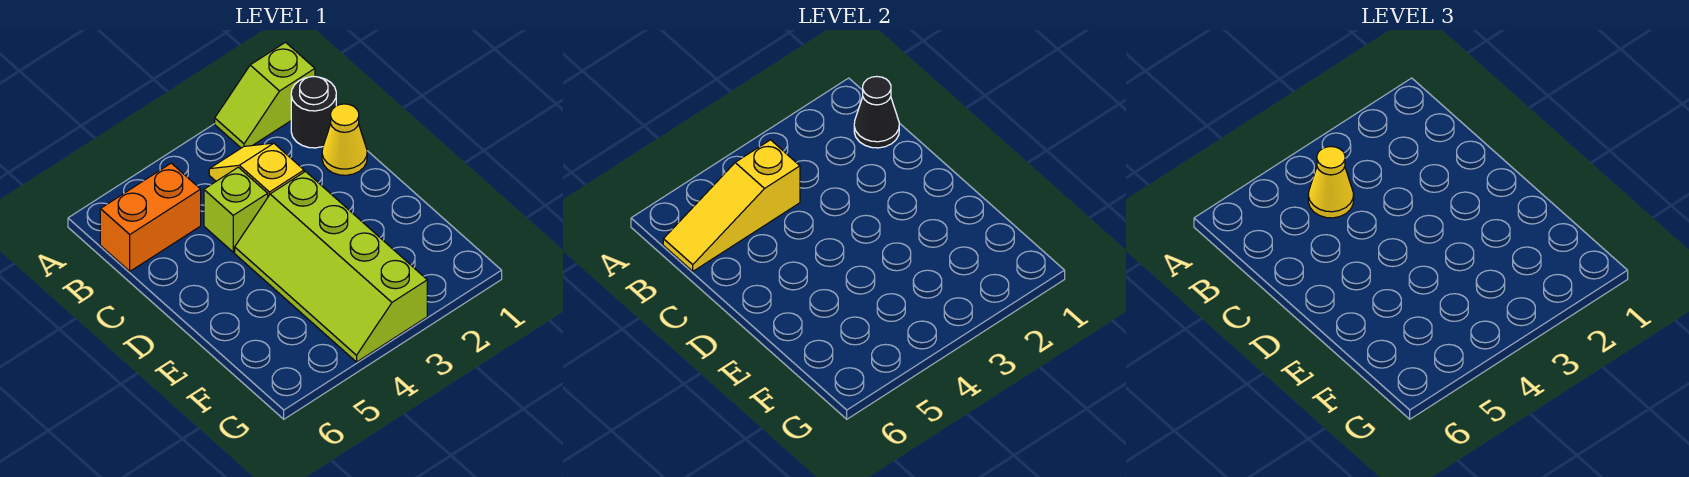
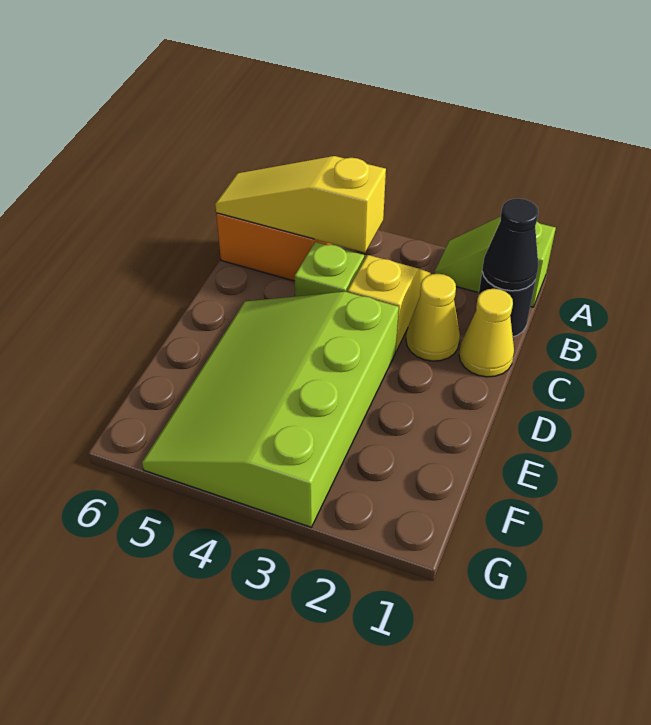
yellow 1x1 cone [1308,147,1354,218] -> yellow 1x1 cone moved to [406,274,460,361]
lime 2x4 slope [235,171,427,362] -> lime 3x4 slope [142,292,399,527]

